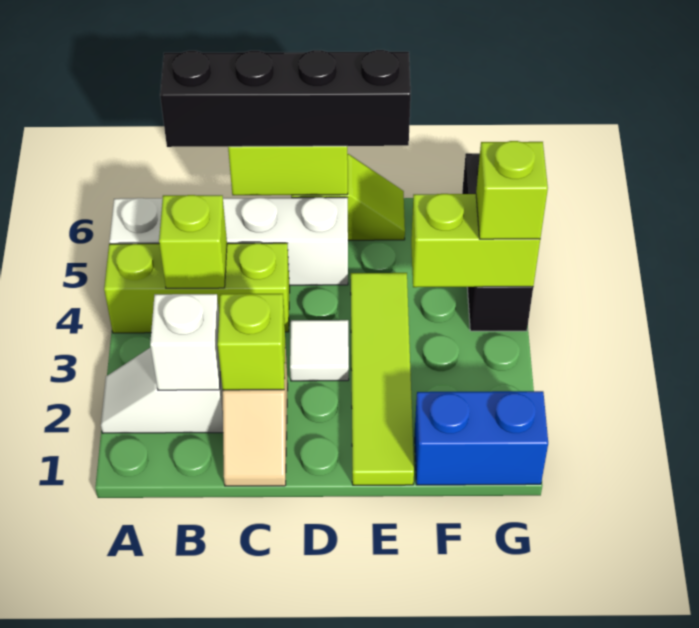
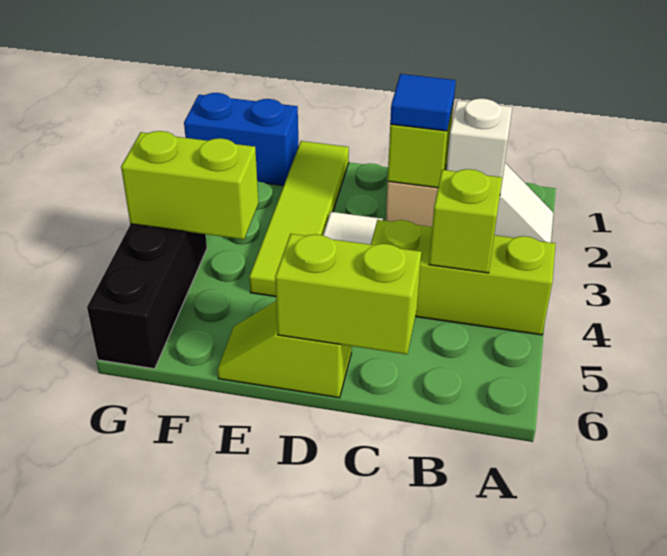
white 1x4 brick [109,197,348,285] -> none
black 1x4 brick [160,50,411,147] -> none
none -> blue 1x1 tile [390,74,456,131]
lime 1x1 brick [476,141,548,239] -> none

